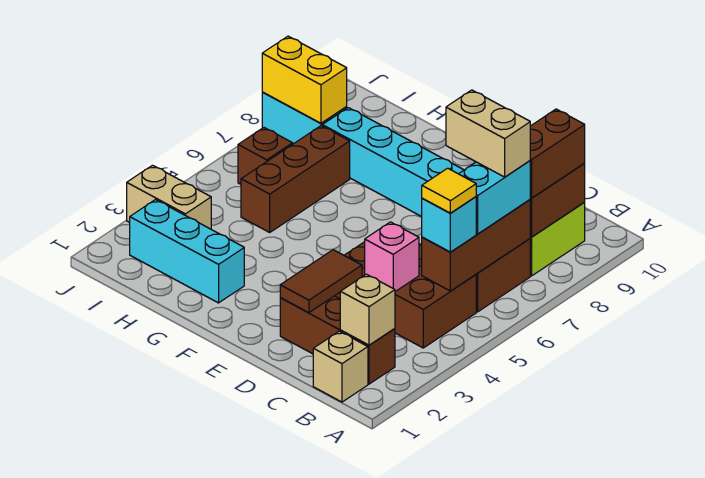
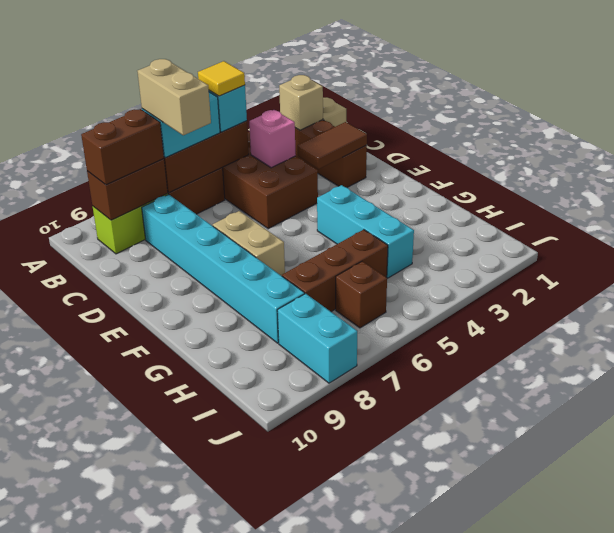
cyan 1x3 brick [130,200,244,303] -> cyan 1x3 brick moved to [317,185,414,278]
tan 1x2 brick [127,165,211,229] -> tan 1x2 brick moved to [213,211,285,276]
yellow 1x2 brick [262,36,347,123] -> none

